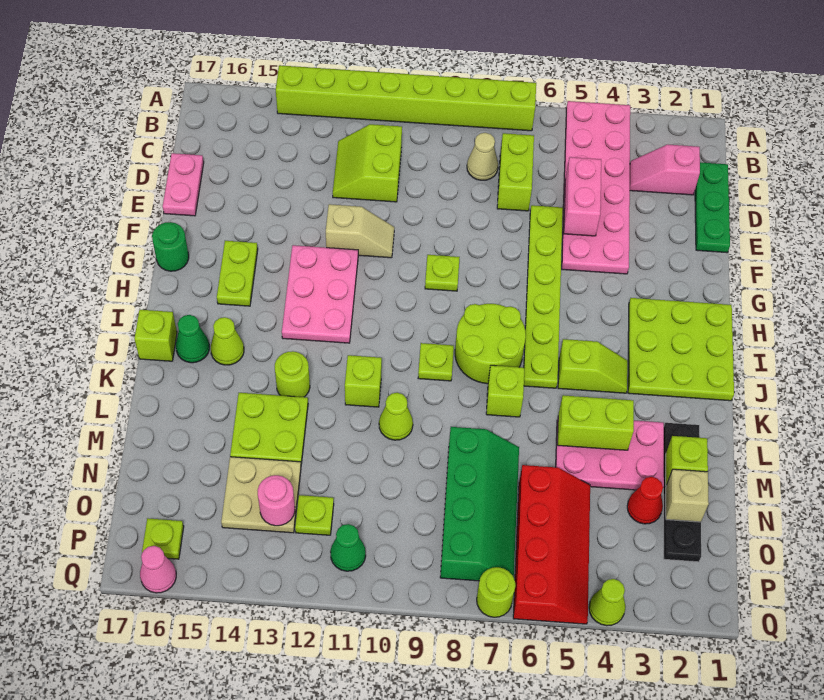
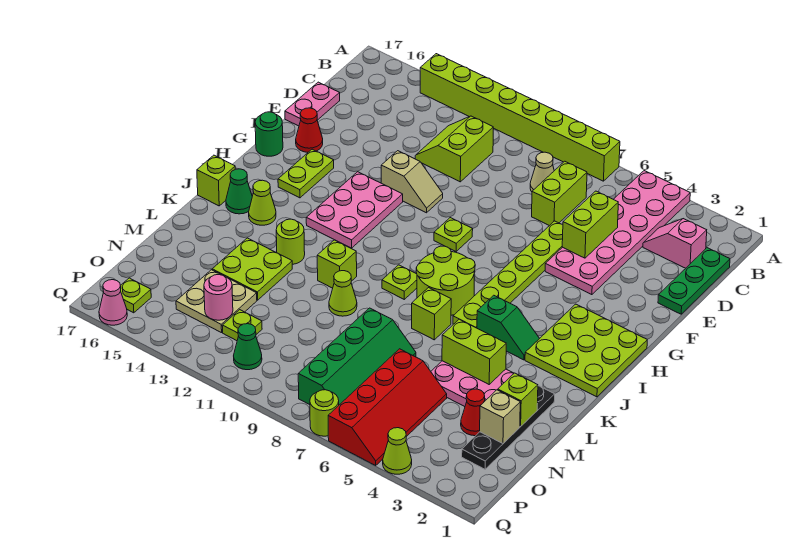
pink 1x2 brick [564,157,601,236] -> lime 1x2 brick [562,191,618,258]
none -> red 1x1 cone [296,108,323,152]
lime 1x2 slope [558,339,628,393] -> green 1x2 slope [477,295,540,360]

